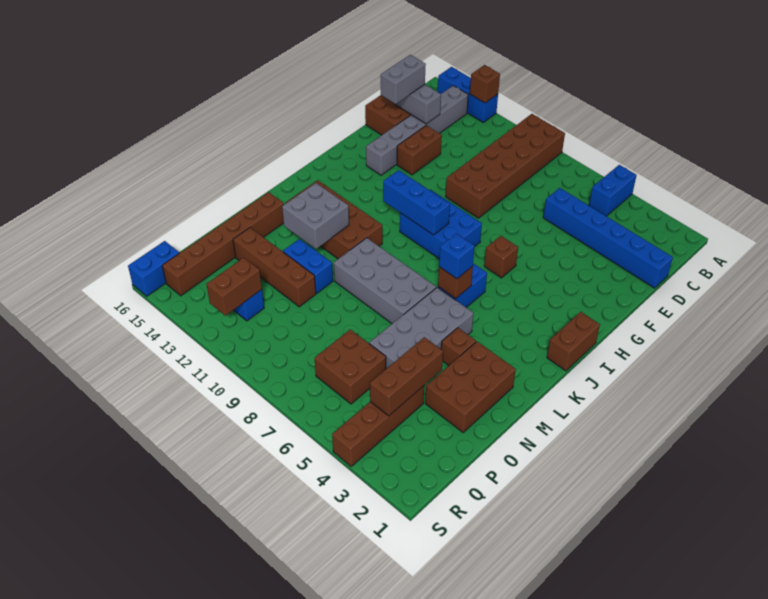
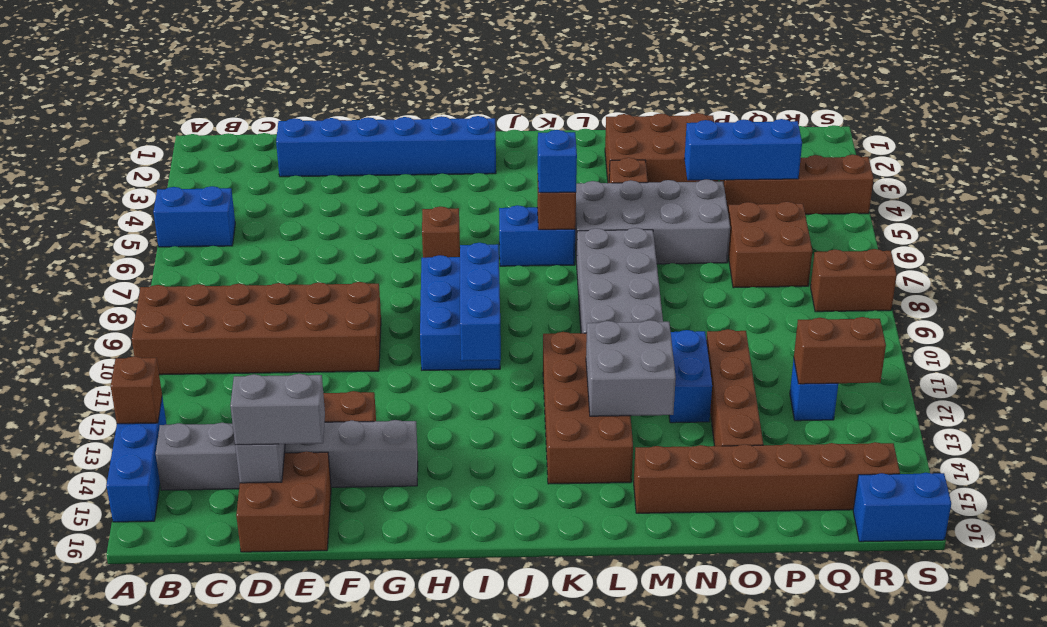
blue 1x6 brick [543,188,673,288] -> blue 1x6 brick turned to [276,116,496,177]
brown 1x2 brick [547,312,600,371] -> brown 1x2 brick moved to [811,249,897,312]
brown 1x3 brick [370,337,443,416] -> blue 1x3 brick [684,119,802,180]

